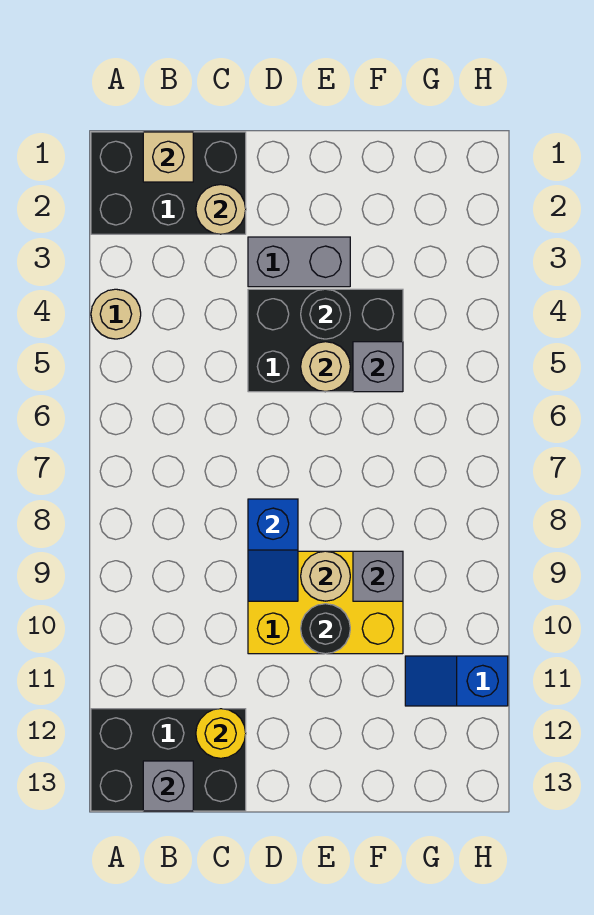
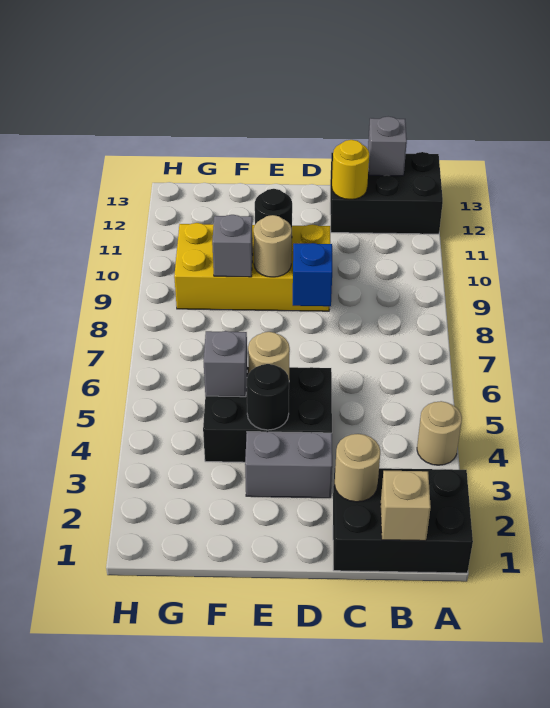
yellow 2x3 brick [248,551,403,654] -> yellow 2x4 brick [174,223,330,311]
blue 1x2 slope [405,656,508,706] -> none

